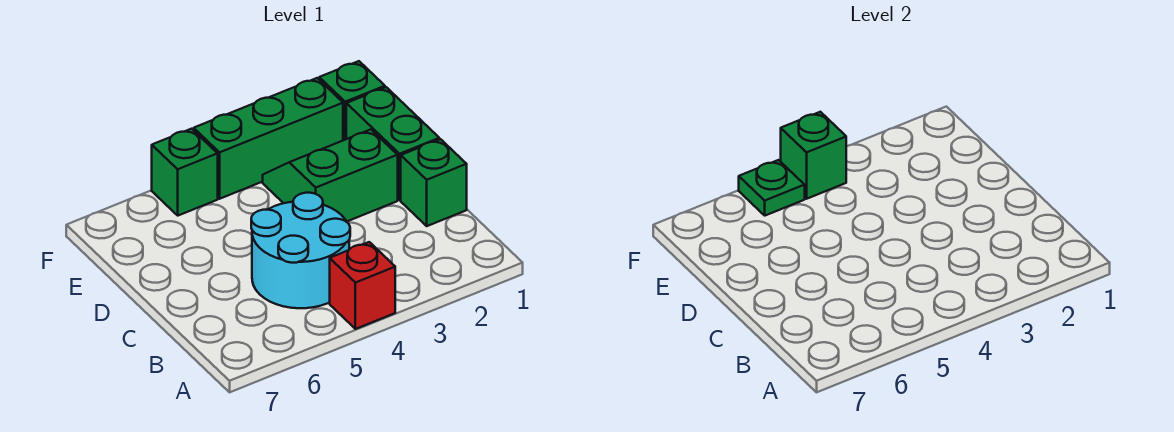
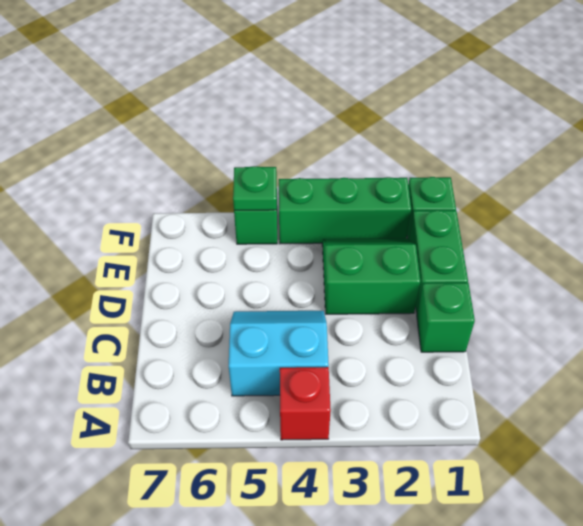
cyan 2x2 round brick [251,193,350,308] -> cyan 2x2 slope [229,311,329,396]
green 1x1 brick [781,112,846,199] -> none

